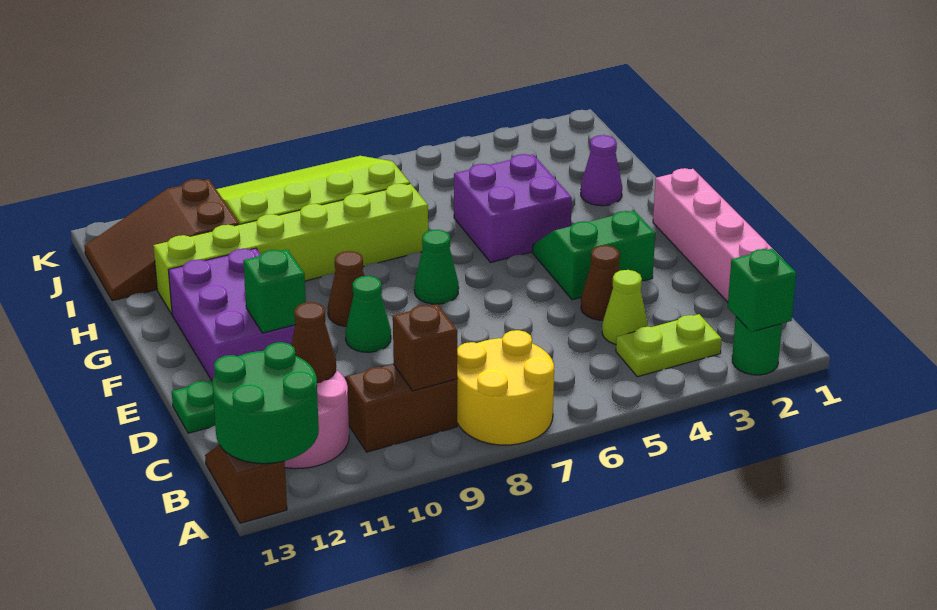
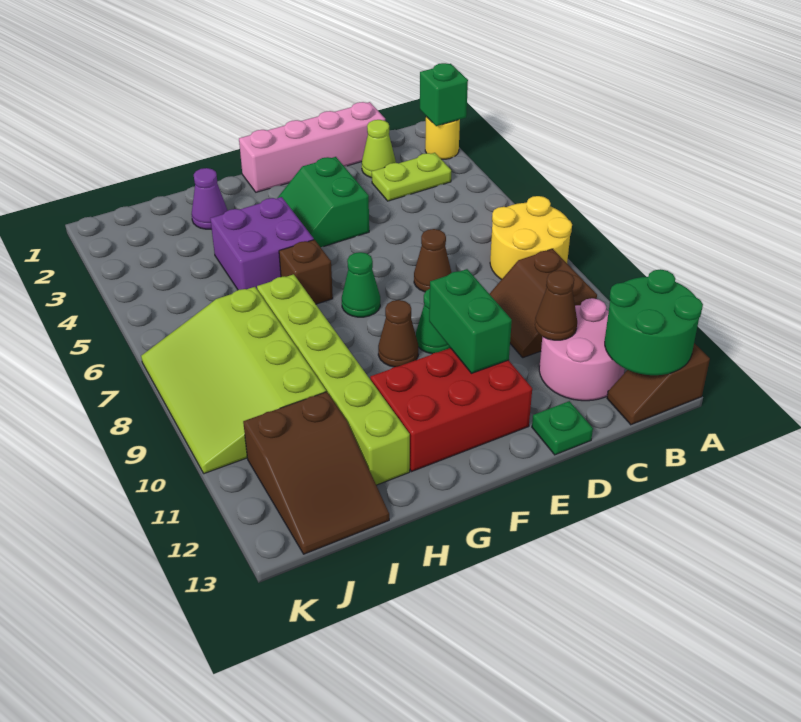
green 1x1 round brick [732,317,782,375] -> yellow 1x1 round brick [425,117,460,159]
lime 1x2 plate [616,314,722,377] -> lime 1x2 plate turned to [372,153,451,201]
brown 1x1 brick [393,304,457,391] -> brown 1x1 brick moved to [279,240,333,304]
lime 1x1 cone [602,270,647,344] -> lime 1x1 cone moved to [362,120,396,178]
brown 1x1 cone [581,245,620,320] -> brown 1x1 cone moved to [414,229,452,292]
purple 2x3 brick [169,248,295,381] -> red 2x3 brick [370,348,532,471]
green 1x1 brick [243,249,306,333] -> green 1x2 brick [429,269,512,373]

